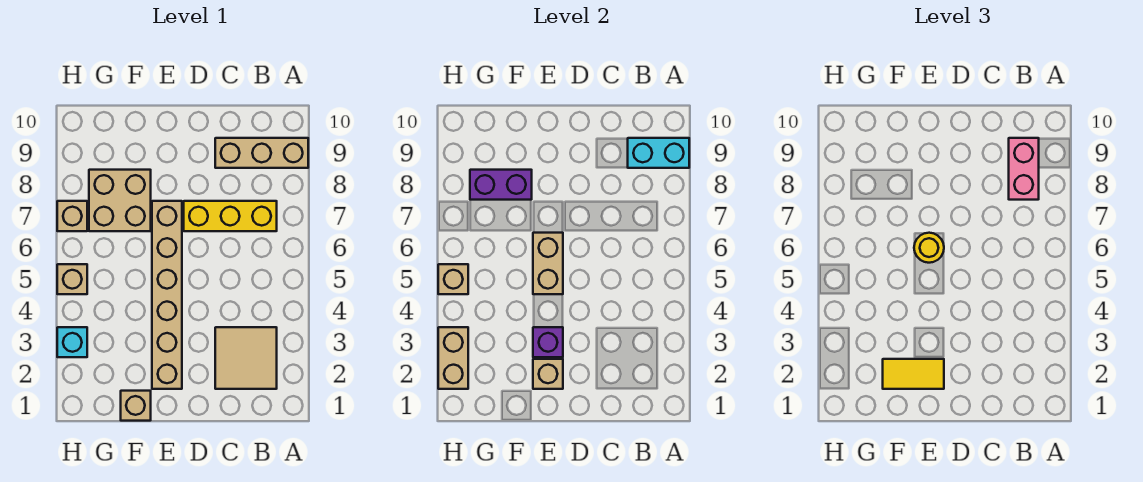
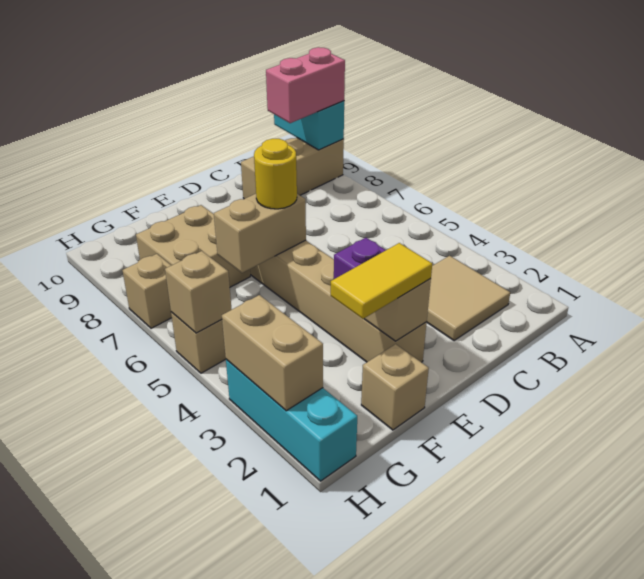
cyan 1x2 brick [628,138,689,168] -> cyan 1x2 brick turned to [274,101,344,150]
yellow 1x3 brick [184,201,277,231] -> none
pink 1x2 brick [1009,138,1039,200] -> pink 1x2 brick turned to [266,47,345,123]
tan 1x2 brick [533,233,563,294] -> tan 1x2 brick turned to [214,194,306,273]
purple 1x2 brick [470,170,532,200] -> none
cyan 1x1 brick [57,327,87,357] -> cyan 1x3 brick [226,359,357,481]

